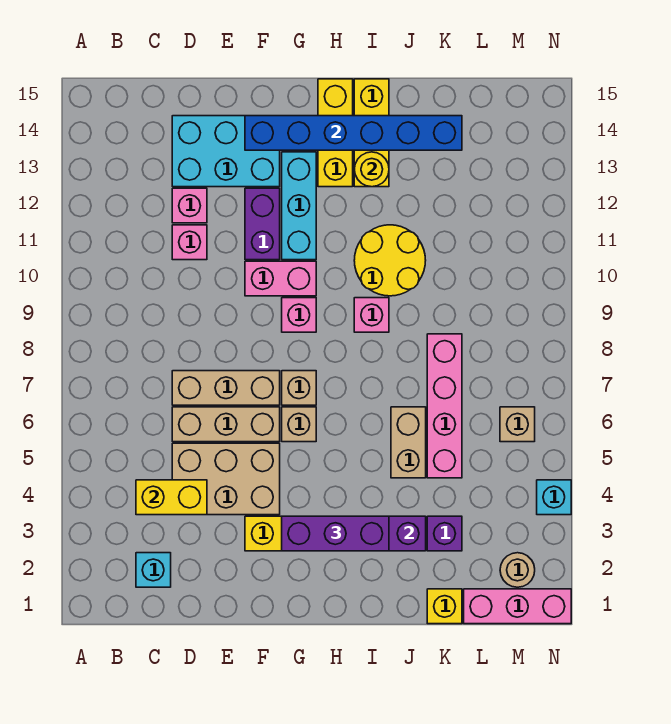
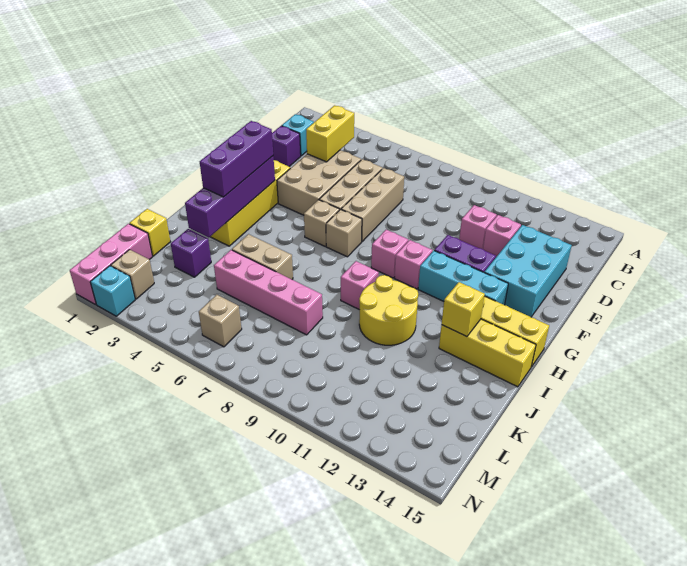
none -> purple 1x1 brick [272,126,301,166]
pink 1x2 brick [245,261,316,296] -> pink 1x1 brick [394,240,433,289]
blue 1x6 brick [245,116,462,150] -> none
yellow 1x1 round brick [354,152,389,187] -> yellow 1x1 brick [442,282,485,337]
tan 1x1 round brick [500,553,535,587] -> tan 1x1 brick [111,250,154,299]
cyan 1x1 brick [537,480,571,515] -> cyan 1x1 brick moved to [90,266,135,316]

